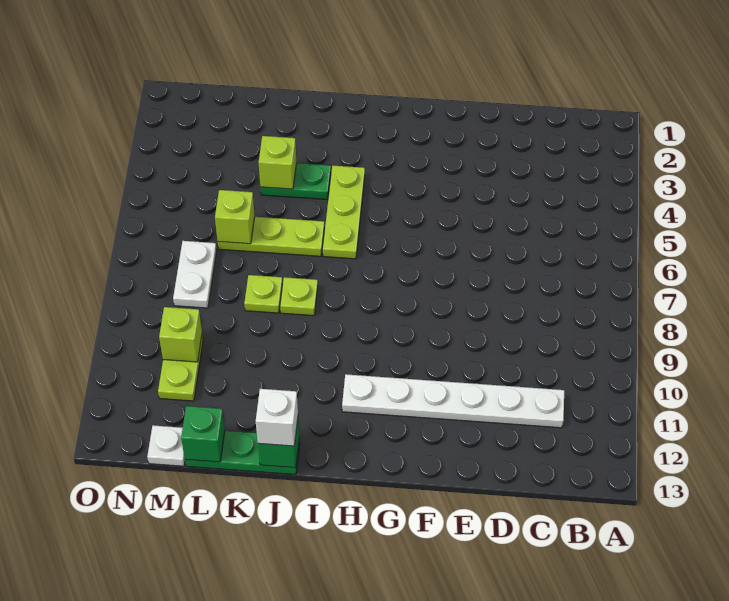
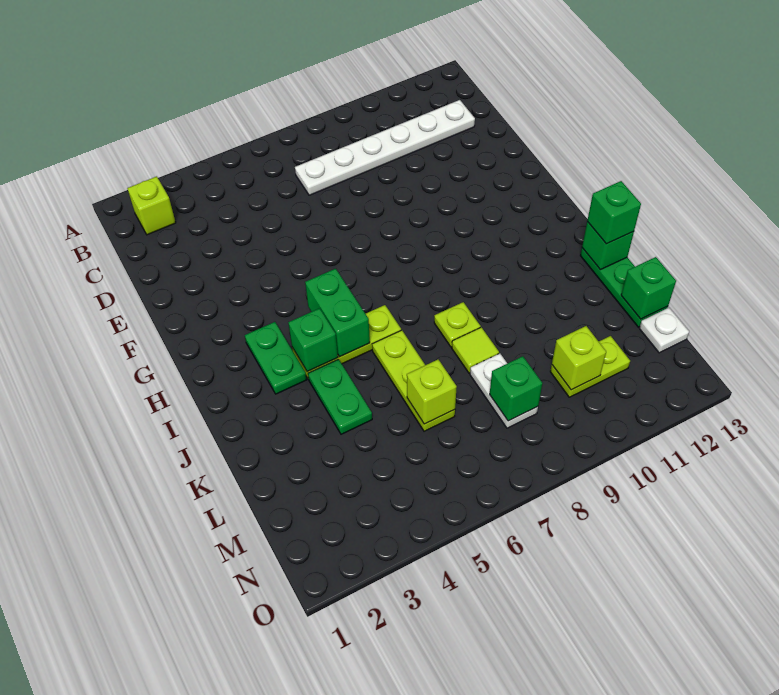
white 1x6 plate [342,374,564,428] -> white 1x6 plate turned to [295,100,475,195]
none -> green 1x2 plate [245,322,307,394]
none -> green 1x2 brick [305,269,370,357]
none -> green 1x1 brick [288,308,338,372]
white 1x1 brick [256,389,298,446] -> green 1x1 brick [587,181,641,244]
lime 1x1 brick [259,136,296,189] -> lime 1x1 brick moved to [127,176,176,235]
lime 1x1 plate [244,275,282,313] -> lime 1x1 tile [452,327,499,373]
white 1x2 plate [173,241,217,308] -> white 1x2 plate turned to [470,354,538,428]
none -> green 1x1 brick [490,356,542,421]

